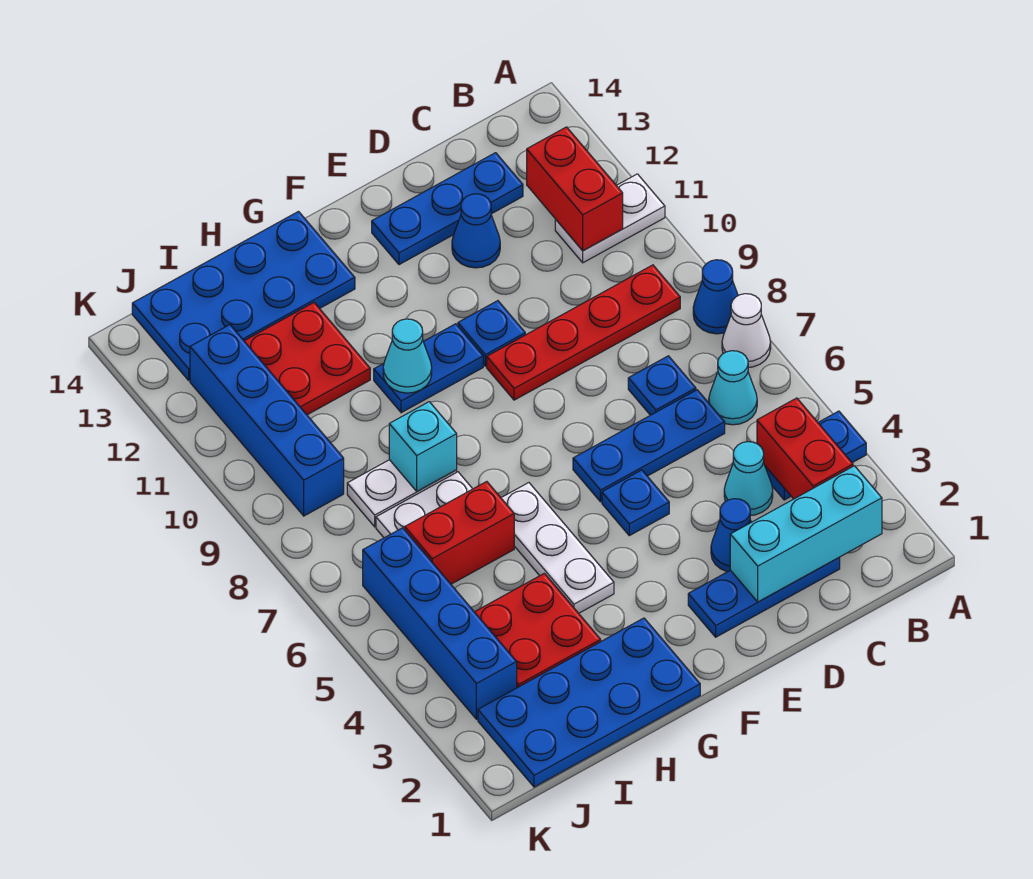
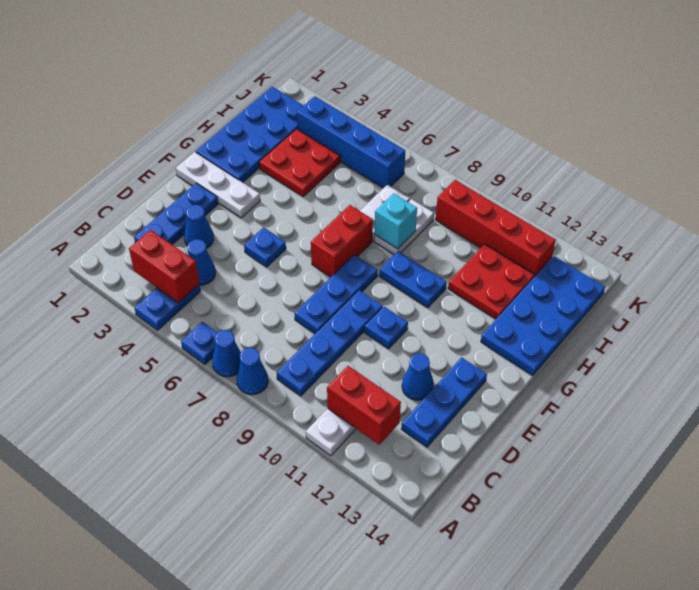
white 1x1 cone [722,294,771,367] -> blue 1x1 cone [212,330,241,377]
cyan 1x3 brick [730,466,882,602] -> none
cyan 1x1 cone [709,351,757,425] -> none
red 1x4 plate [487,265,680,400] -> blue 1x4 plate [277,290,383,396]
cyan 1x1 cone [724,442,773,515] -> blue 1x1 cone [187,239,216,285]
blue 1x3 plate [573,390,725,502] -> blue 1x3 plate moved to [294,255,377,333]
blue 1x1 plate [628,356,696,415] -> blue 1x1 plate moved to [181,322,218,364]
blue 1x2 plate [374,324,483,413] -> blue 1x2 plate turned to [379,251,447,308]
white 1x3 plate [501,483,614,613] -> white 1x3 plate moved to [176,152,260,218]
cyan 1x1 cone [383,319,432,393] -> none
red 1x2 brick [405,482,514,584] -> red 1x2 brick moved to [311,205,373,277]
blue 1x4 brick [190,325,344,516] -> red 1x4 brick [436,180,556,277]

